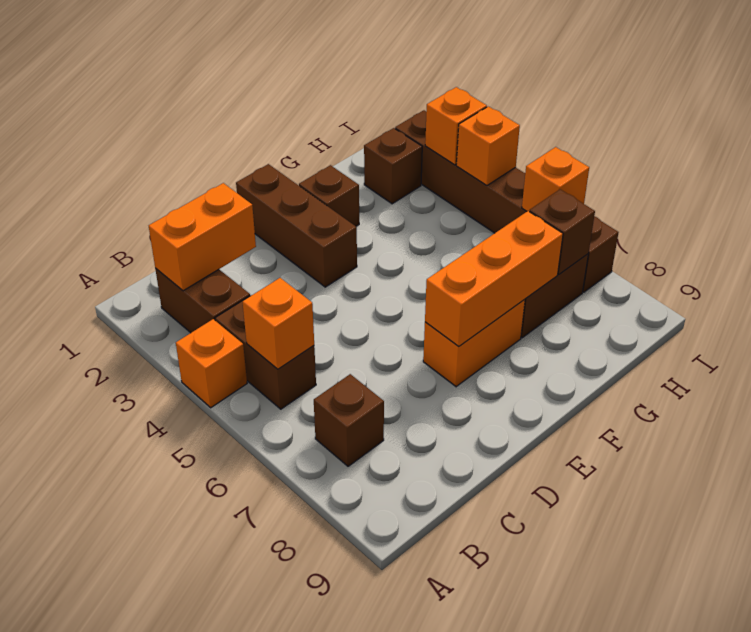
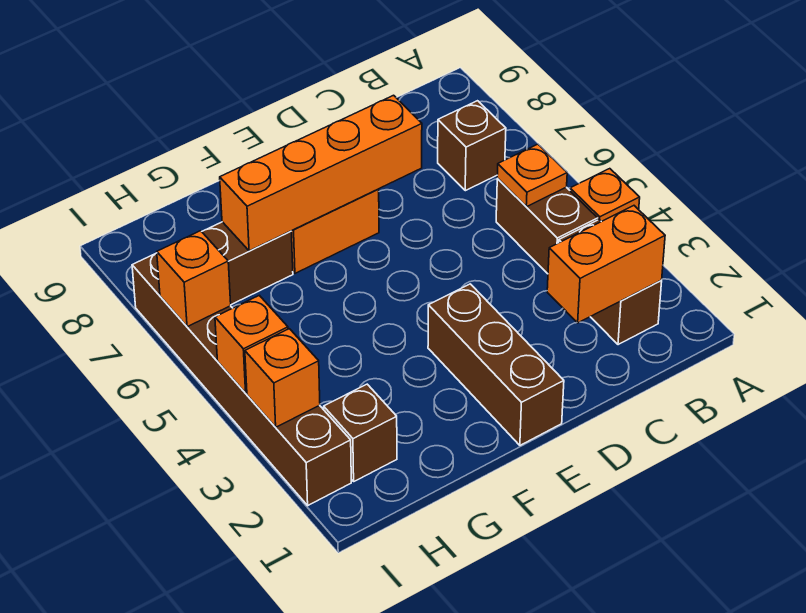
orange 1x1 brick [243,278,314,369] -> orange 1x1 plate [497,144,567,207]
orange 1x3 brick [425,211,563,347] -> orange 1x4 brick [220,95,422,251]
brown 1x1 brick [299,165,359,226] -> none
brown 1x1 brick [529,189,595,274] -> none

